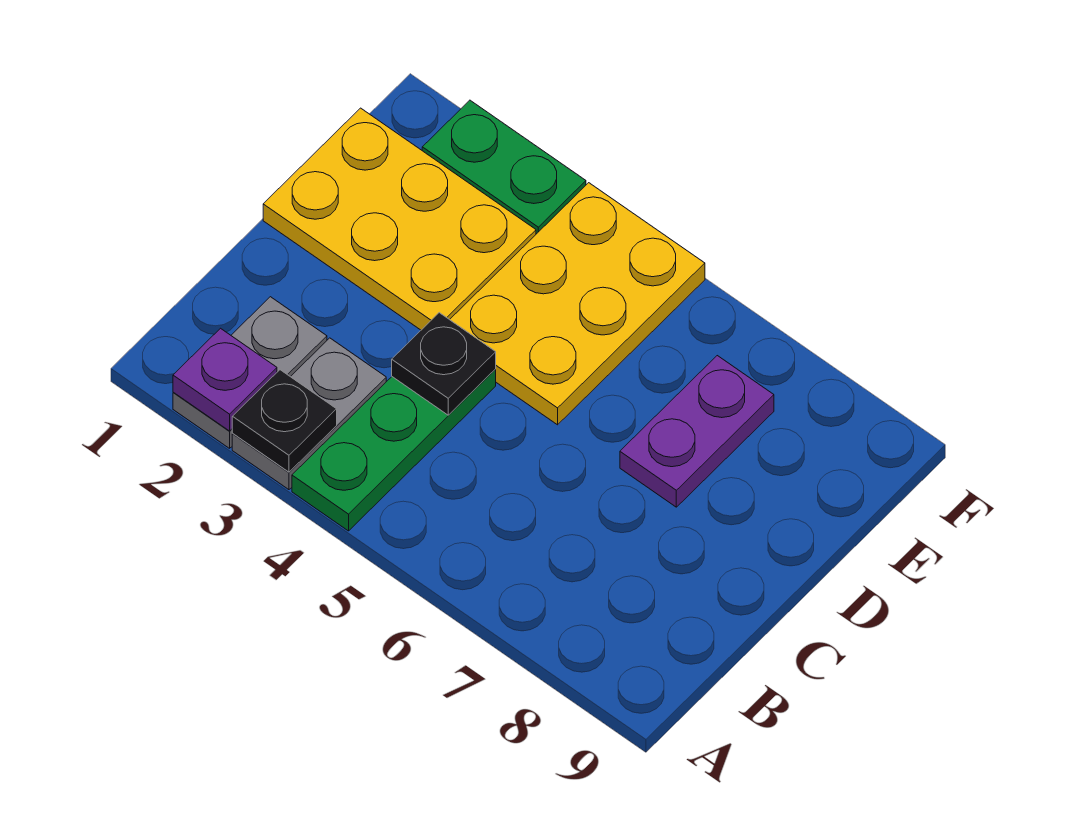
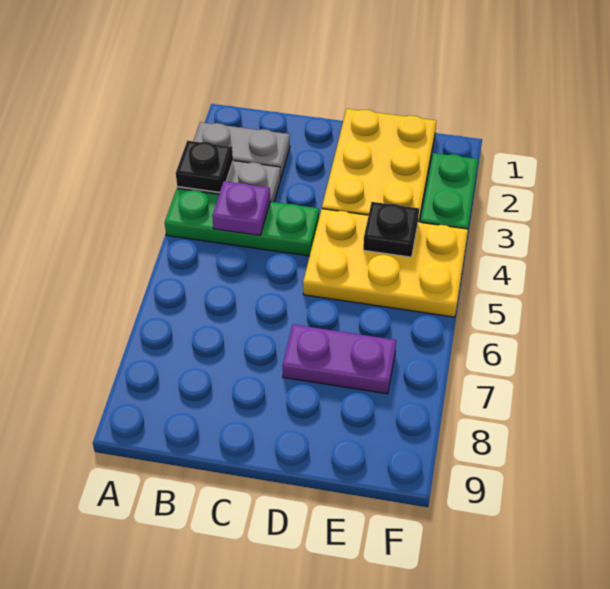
purple 1x1 plate [173,328,277,431] -> purple 1x1 plate moved to [212,181,270,236]
black 1x1 plate [392,313,496,415] -> black 1x1 plate moved to [363,202,419,257]

